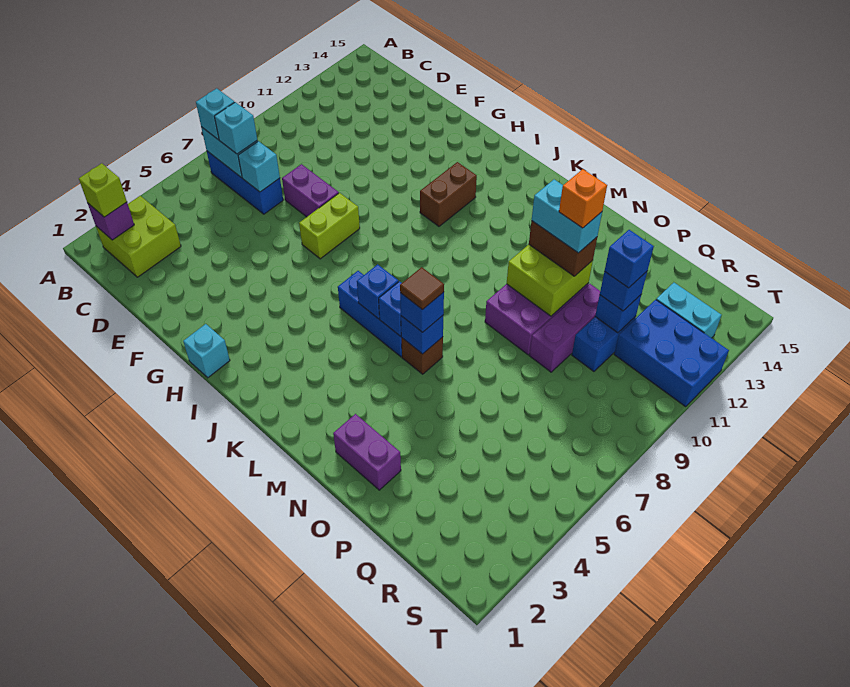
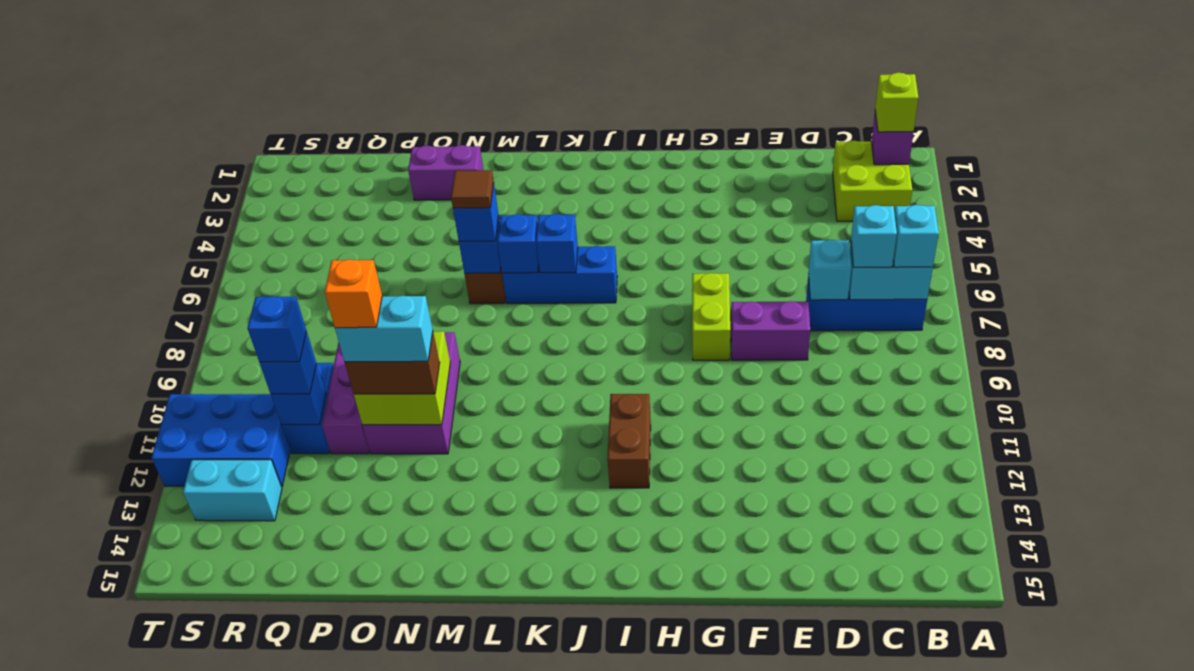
cyan 1x1 brick [183,324,230,378] -> none

